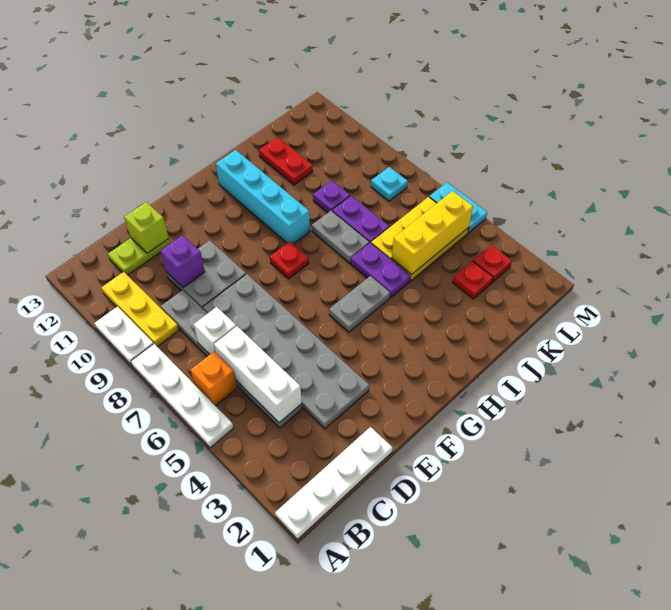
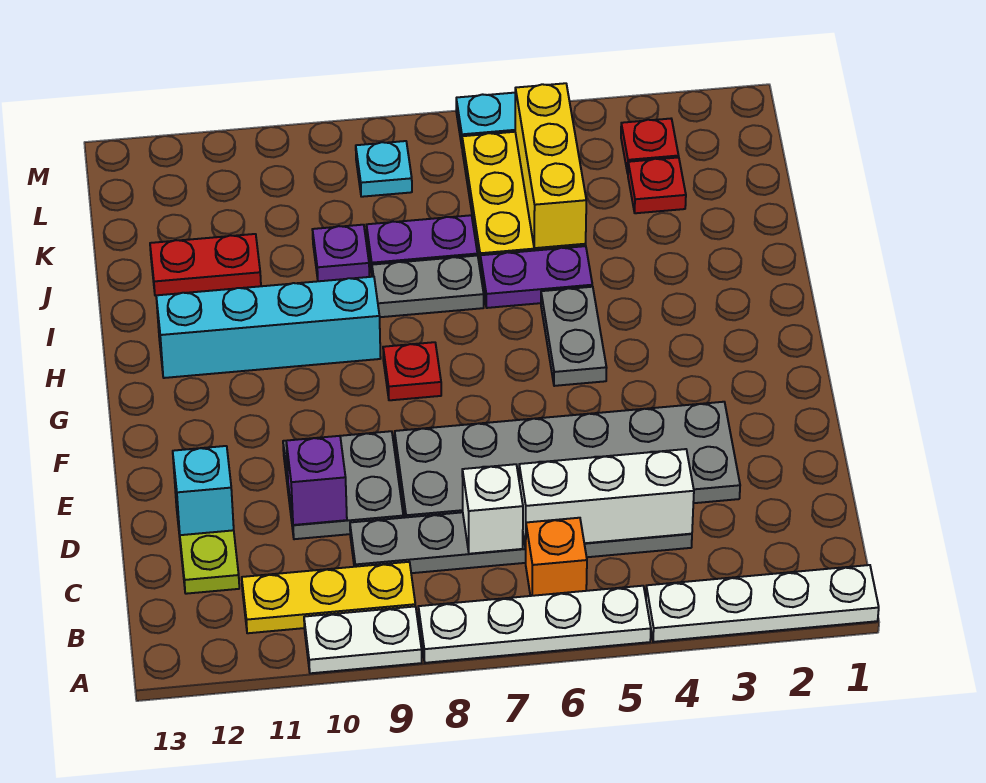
white 1x4 plate [275,427,392,539] -> white 1x4 plate turned to [646,565,879,642]
lime 1x1 brick [124,202,169,253] -> cyan 1x1 brick [173,446,234,535]

